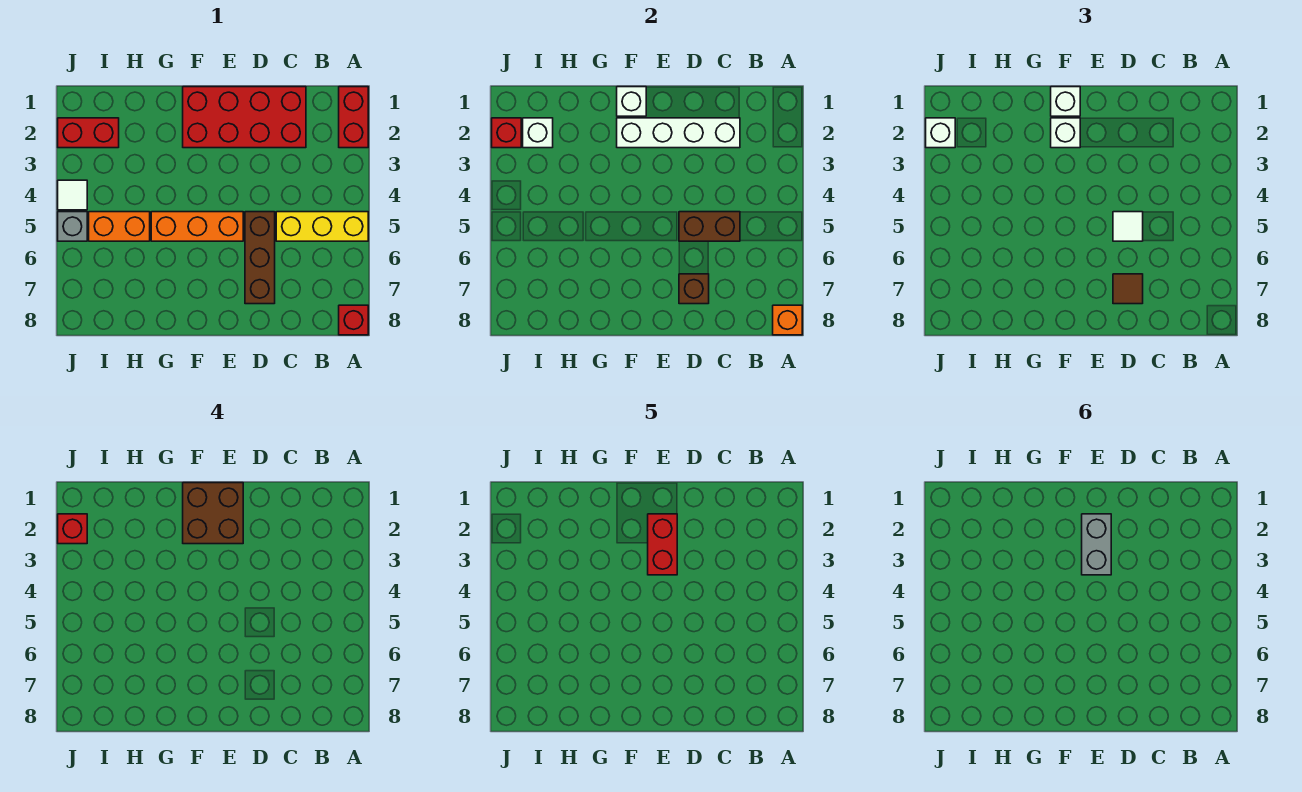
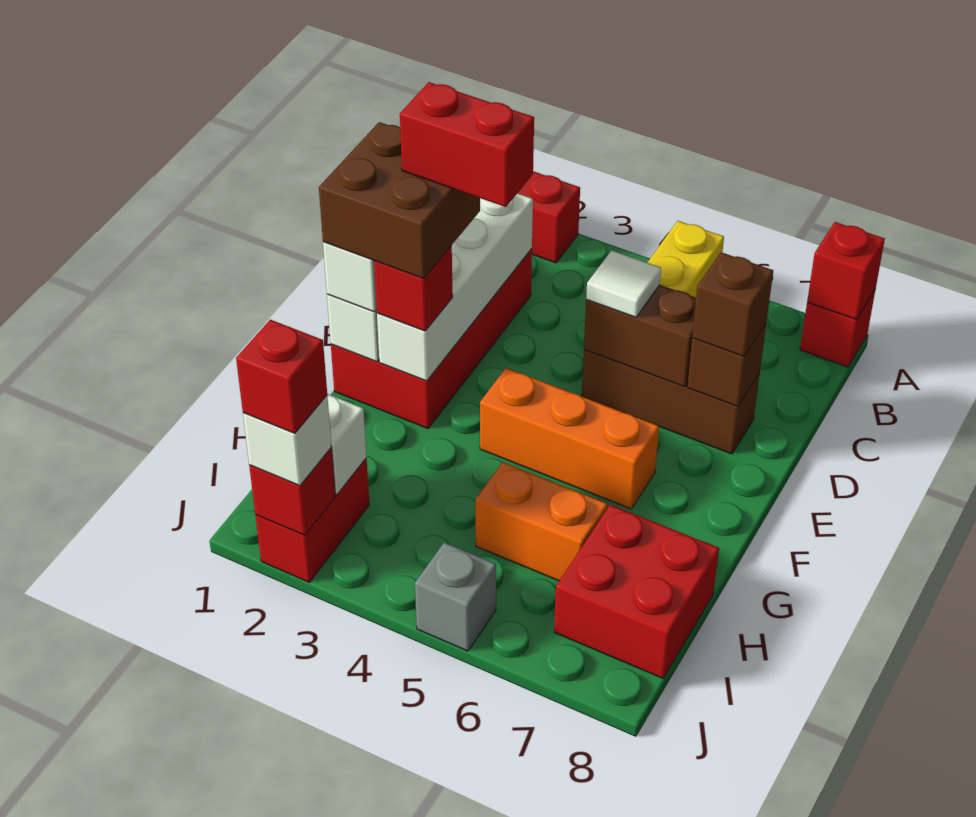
orange 1x1 brick [773,305,802,335] -> red 1x1 brick [807,222,885,319]
brown 1x2 brick [679,212,740,241] -> brown 1x2 brick turned to [584,285,696,387]
brown 1x1 tile [1113,274,1143,304] -> brown 1x1 brick [692,252,773,356]
grey 1x2 brick [1082,514,1111,575] -> none
orange 1x3 brick [151,212,243,241] -> orange 1x3 brick turned to [480,368,659,509]
white 1x1 brick [1051,118,1080,148] -> red 1x1 brick [374,246,453,331]
orange 1x2 brick [89,212,150,241] -> orange 1x2 brick turned to [475,462,607,581]
none -> red 2x2 brick [554,505,719,678]
white 1x1 tile [58,180,87,210] -> none

